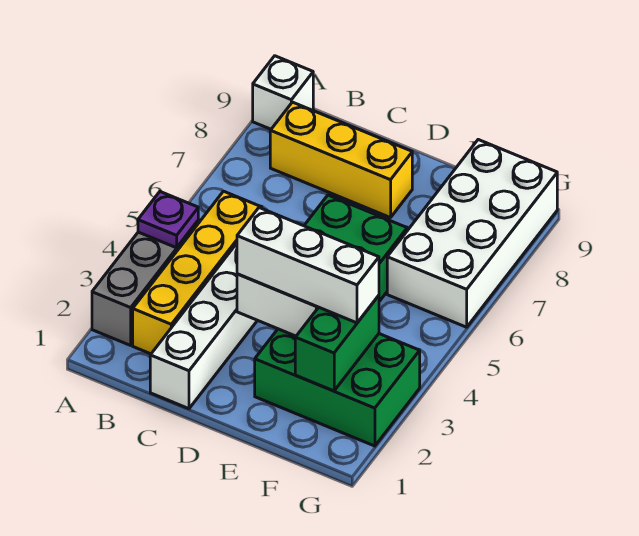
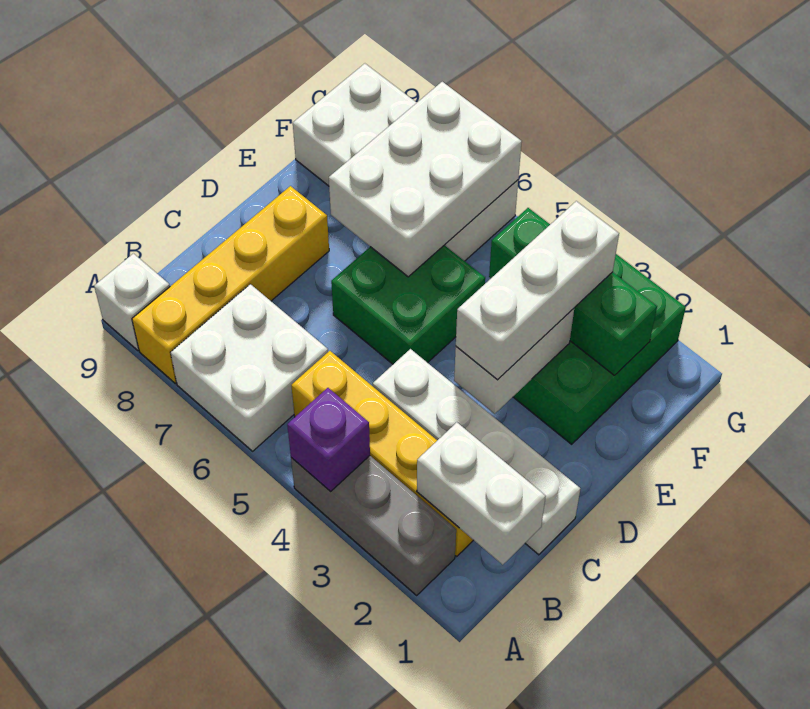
purple 1x1 plate [138,192,198,248] -> purple 1x1 brick [287,388,370,492]
none -> white 2x2 brick [171,284,328,451]
none -> white 1x2 brick [417,422,546,565]
yellow 1x3 brick [270,102,412,218] -> yellow 1x4 brick [132,186,329,383]
none -> white 2x3 brick [329,82,522,277]
green 1x2 brick [295,296,379,391] -> green 1x3 brick [489,208,657,375]

